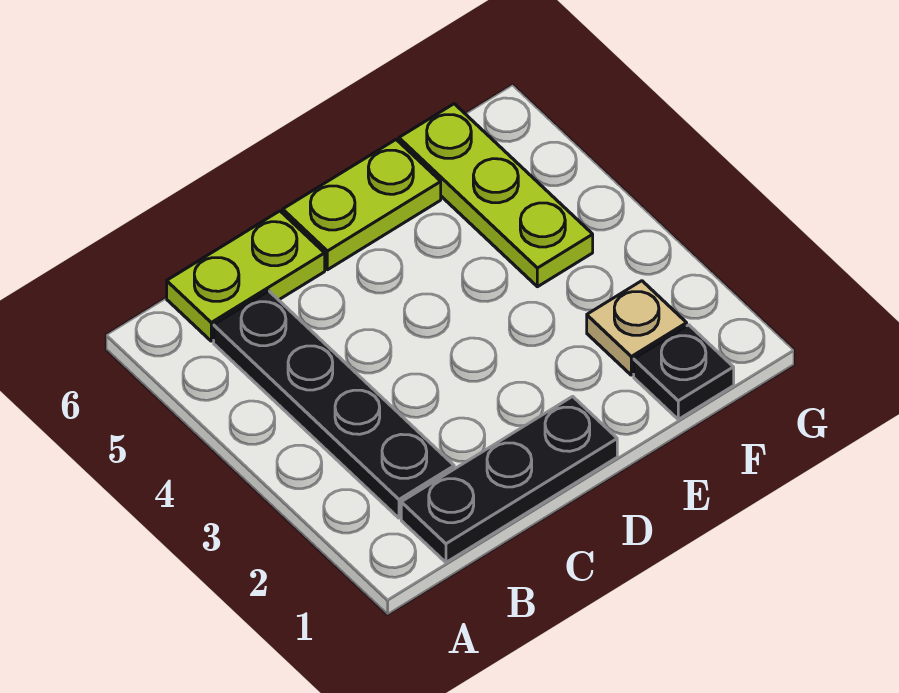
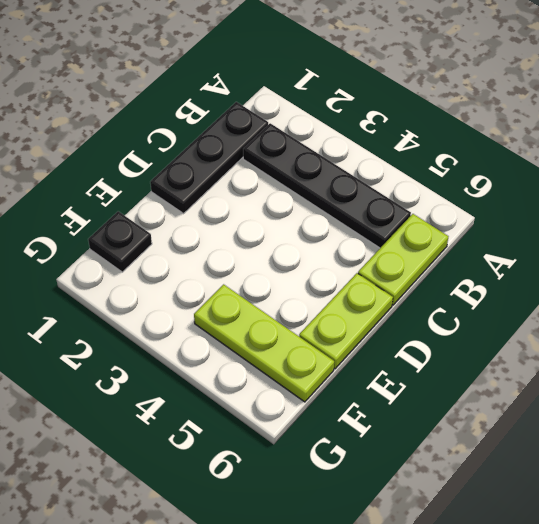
tan 1x1 plate [587,281,687,375] -> none

